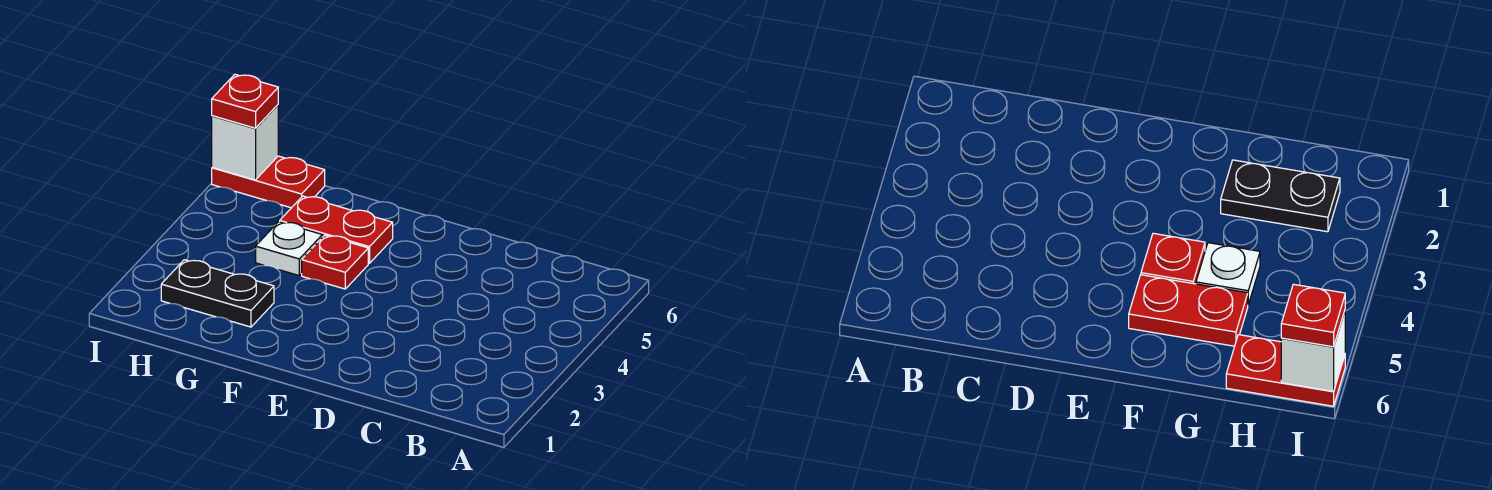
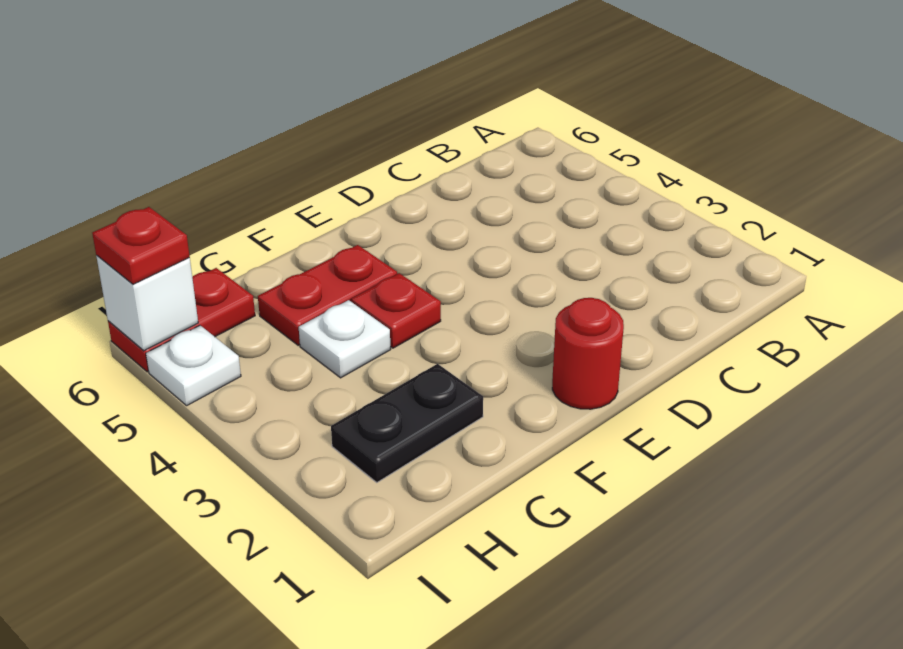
none -> red 1x1 round brick [552,298,624,409]
none -> white 1x1 plate [146,325,241,406]

